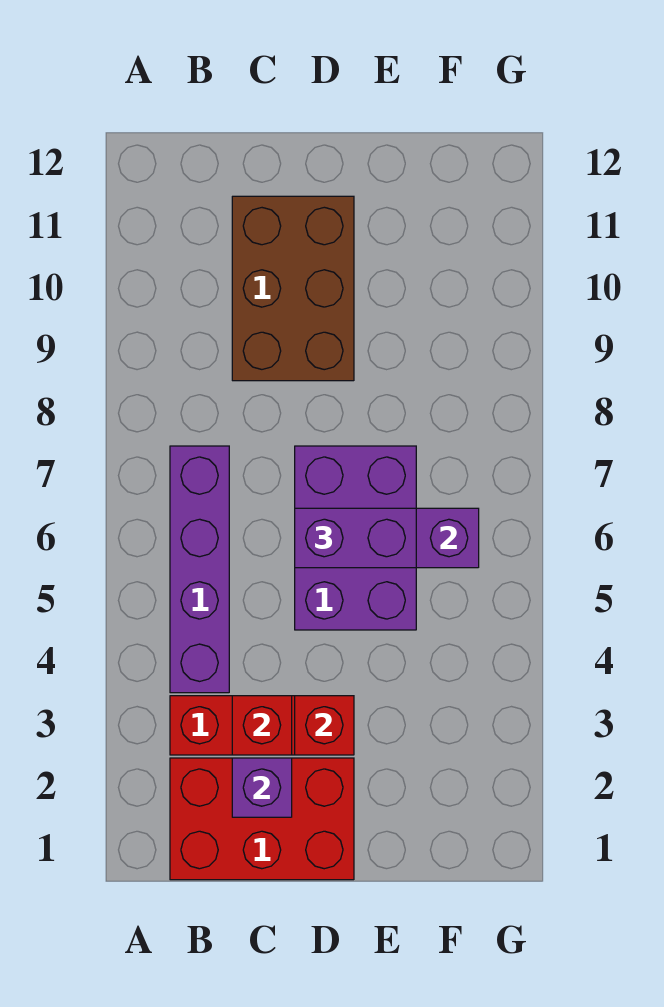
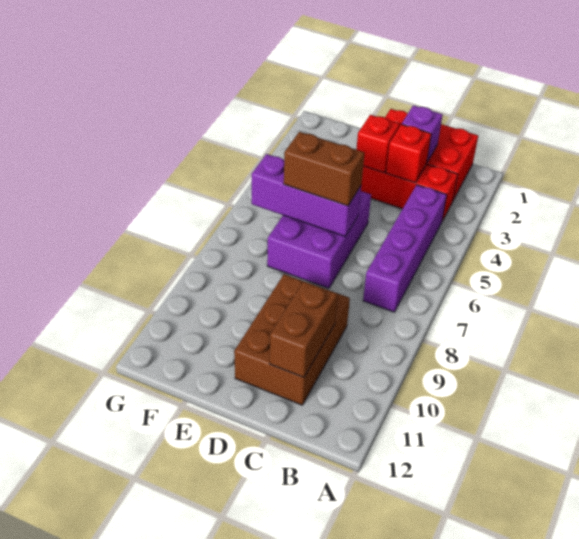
none -> brown 1x2 brick [270,281,338,377]
purple 1x2 brick [295,508,416,568] -> brown 1x2 brick [284,132,365,206]

